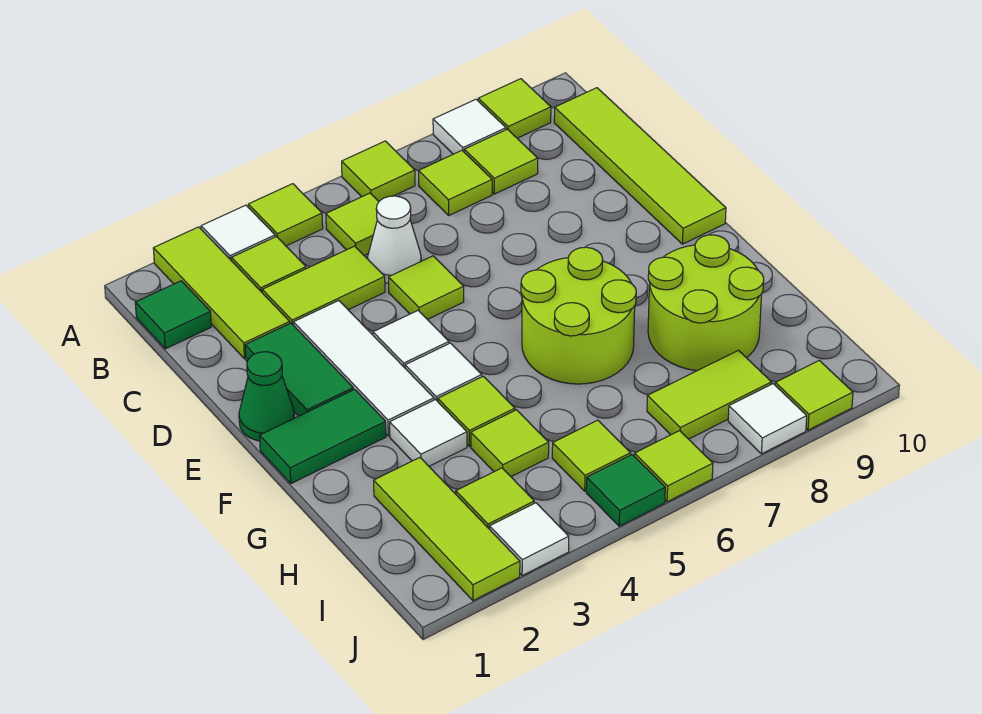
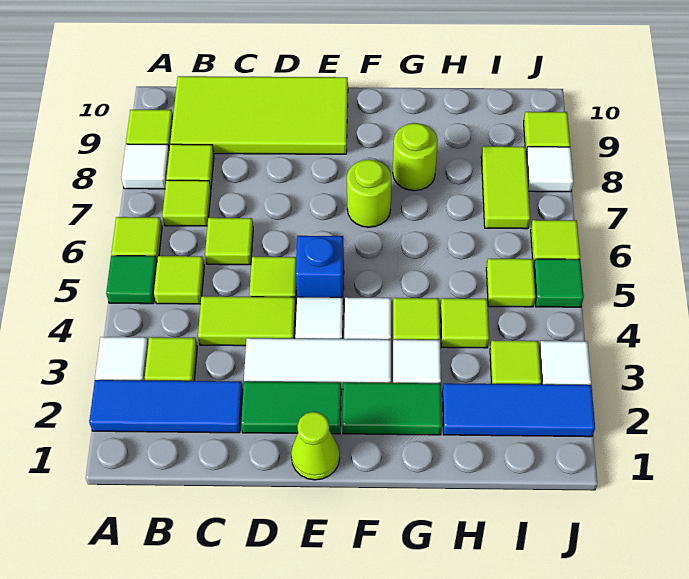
lime 1x3 tile [153,227,290,359] -> blue 1x3 tile [89,380,243,433]
lime 1x1 tile [248,184,323,246] -> lime 1x1 tile moved to [205,218,253,265]
green 1x1 tile [135,281,211,349] -> green 1x1 tile moved to [106,256,157,304]
lime 1x4 tile [554,88,726,244] -> lime 2x4 tile [170,76,348,154]
lime 1x2 tile [262,246,385,325] -> lime 1x2 tile turned to [198,296,296,346]
white 1x1 cone [368,196,421,283] -> none
green 1x1 cone [239,352,294,441] -> lime 1x1 cone [291,412,340,480]
none -> blue 1x1 brick [296,236,344,298]
green 1x2 tile [260,389,386,483] -> green 1x2 tile turned to [342,382,442,435]
lime 2x2 round brick [521,247,636,384] -> lime 1x1 round brick [347,159,391,227]
lime 2x2 round brick [648,235,764,371] -> lime 1x1 round brick [393,123,438,191]
lime 1x3 tile [374,458,520,601] -> blue 1x3 tile [442,383,595,437]

